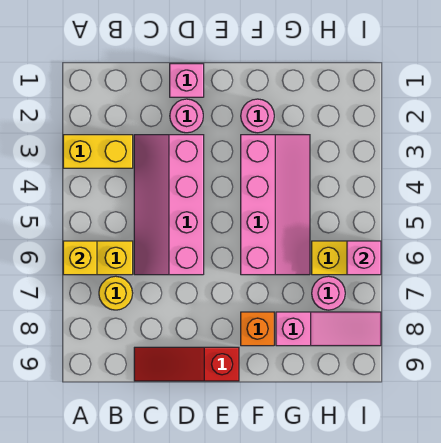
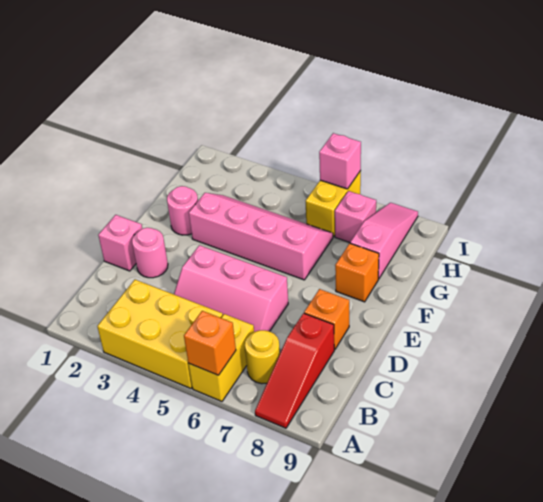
yellow 1x2 brick [63,135,133,168] -> yellow 2x3 brick [97,280,223,389]
yellow 1x1 brick [63,241,97,275] -> orange 1x1 brick [184,311,236,375]
pink 2x4 slope [134,135,204,275] -> pink 2x3 slope [174,245,288,332]
red 1x3 slope [134,347,239,381] -> red 1x3 slope moved to [255,313,334,428]
none -> orange 1x1 brick [304,289,349,350]
pink 1x1 round brick [312,276,345,310] -> pink 1x1 brick [335,191,376,242]

